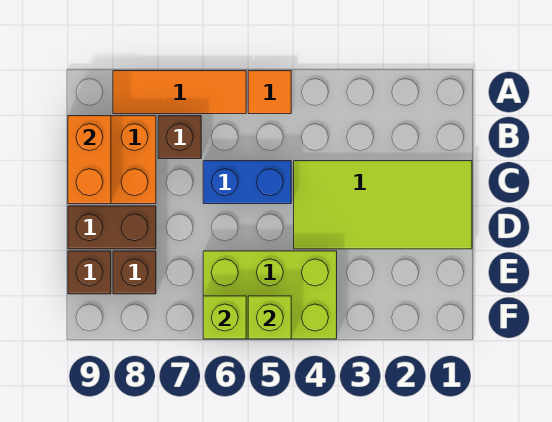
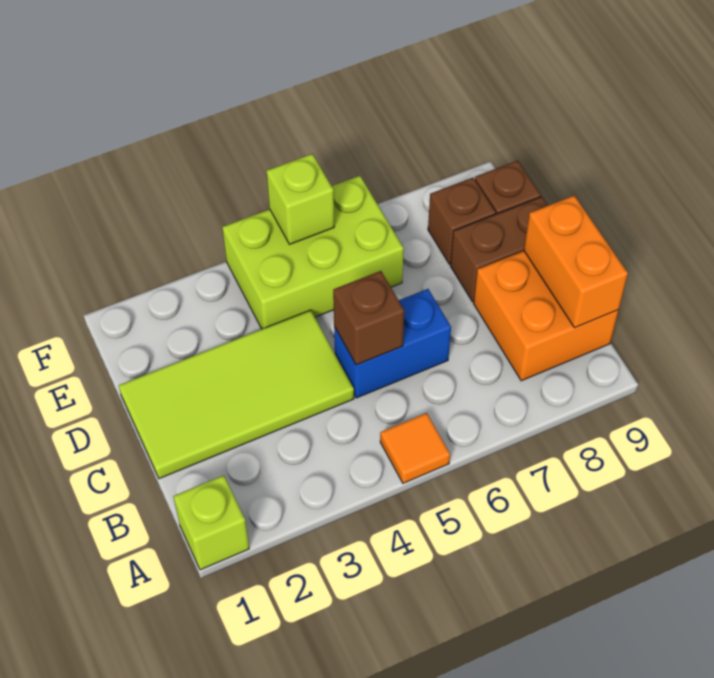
orange 1x3 tile [113,71,246,114] -> none
brown 1x1 brick [158,116,201,159] -> brown 1x1 brick moved to [333,271,404,365]
lime 1x1 brick [203,296,246,339] -> lime 1x1 brick moved to [173,475,249,570]

